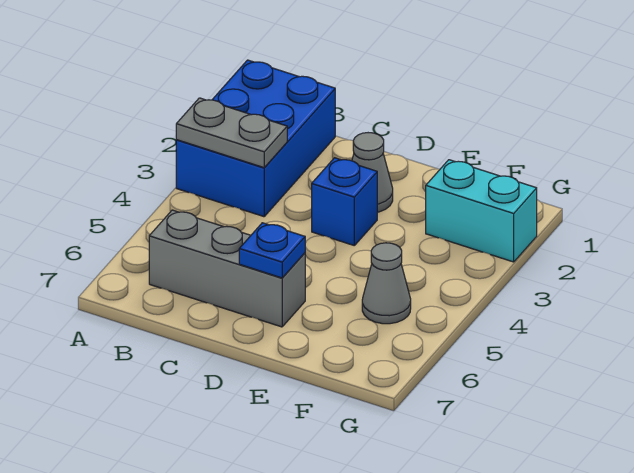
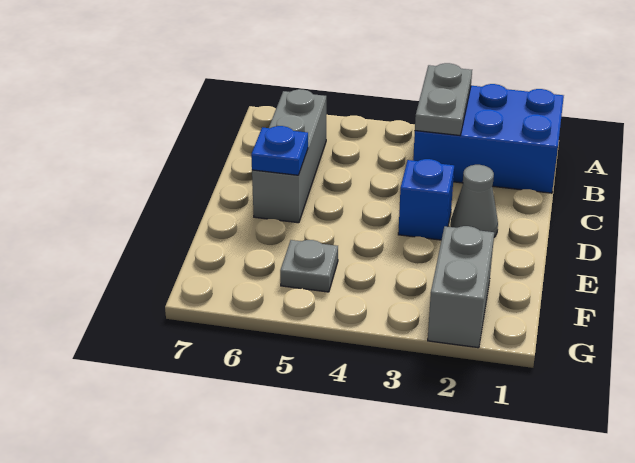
cyan 1x2 brick [426,160,537,262] -> grey 1x2 brick [428,226,494,348]
grey 1x1 cone [362,243,411,324] -> grey 1x1 plate [280,240,338,292]

